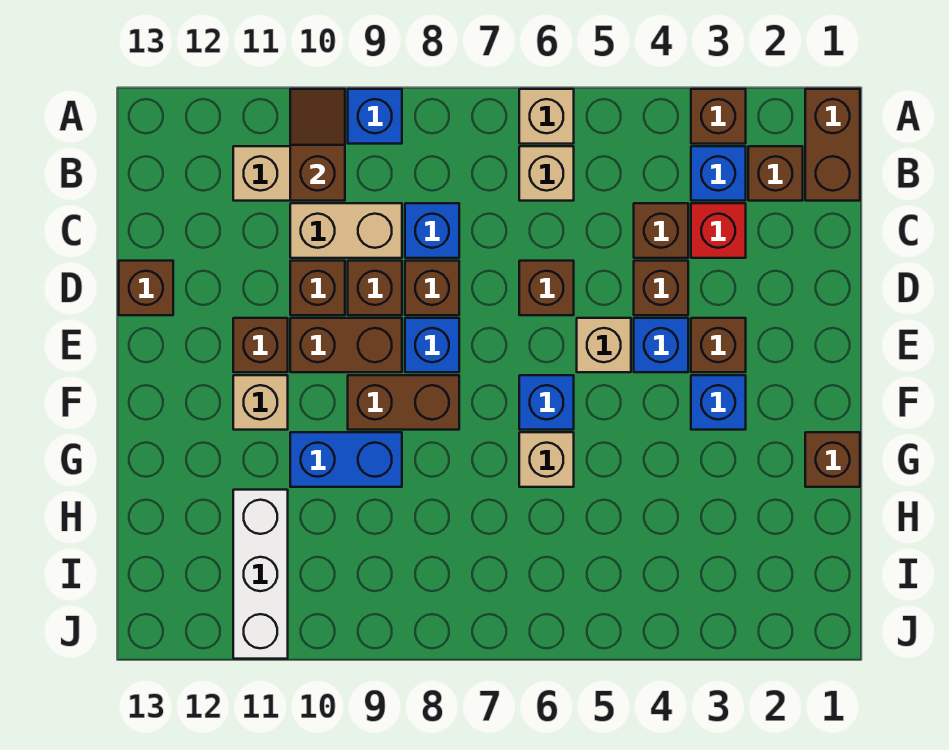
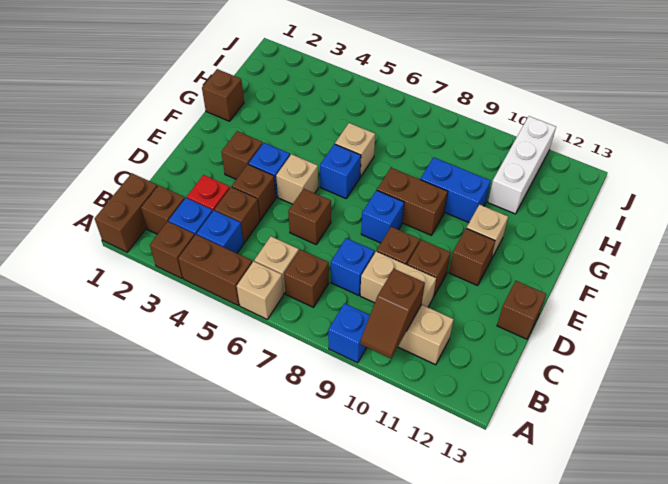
brown 1x1 brick [405,261,459,315] -> brown 1x1 brick moved to [284,250,329,307]
brown 1x2 brick [290,318,402,372] -> brown 1x2 brick moved to [178,235,252,305]
blue 1x1 brick [691,375,746,430] -> blue 1x1 brick moved to [197,210,244,253]

